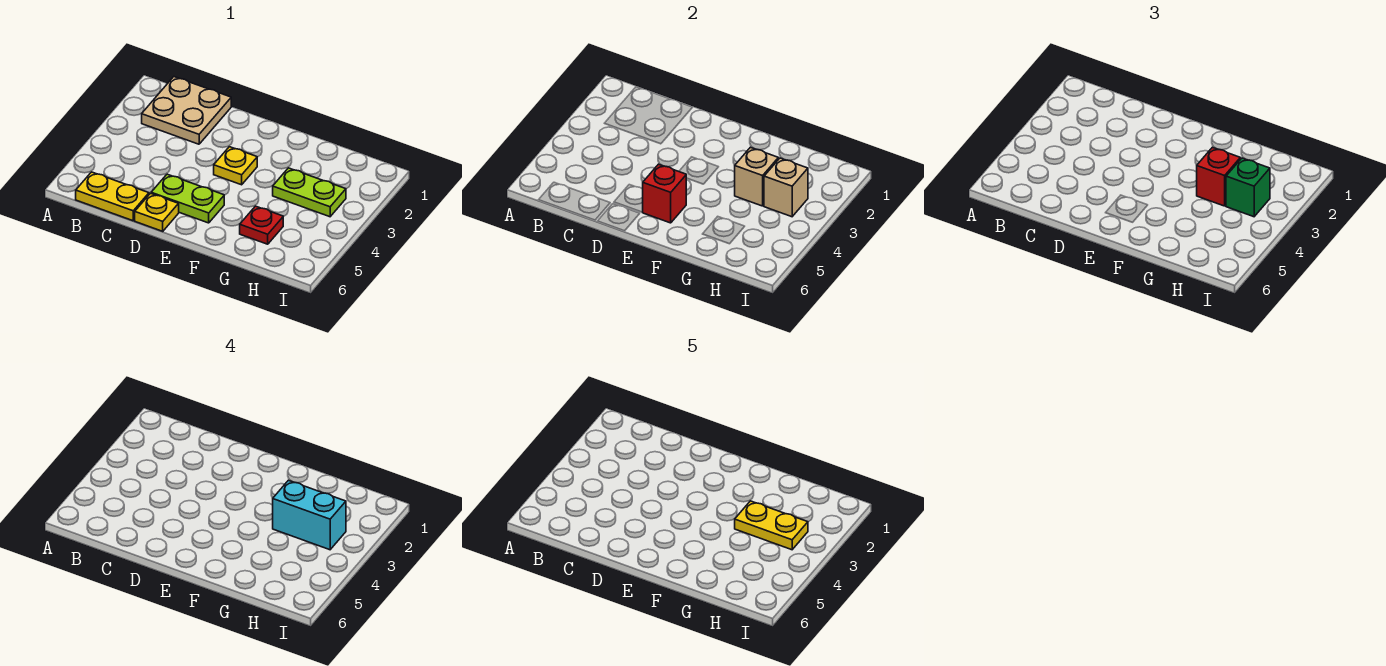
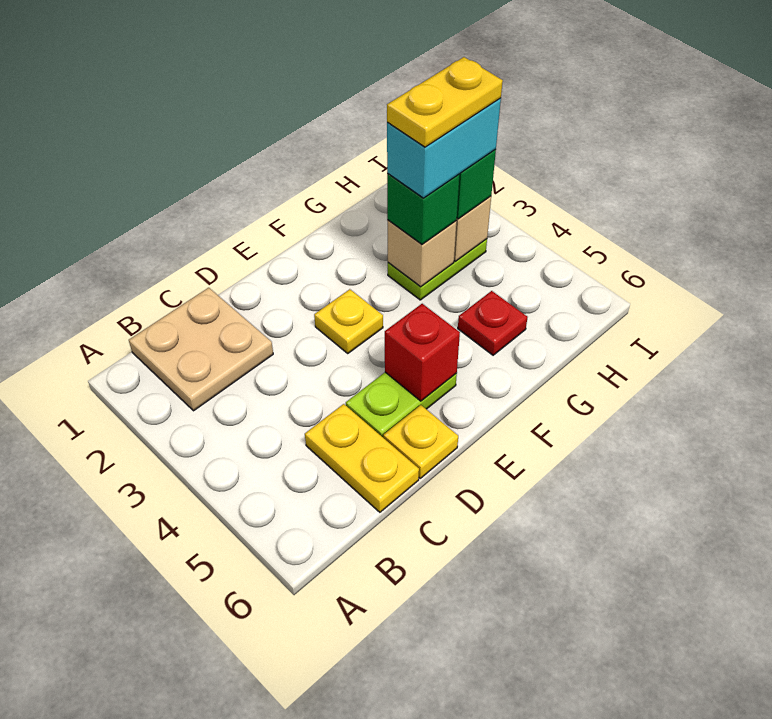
yellow 1x2 plate [76,172,149,221] -> yellow 1x2 plate turned to [305,404,419,512]
red 1x1 brick [1197,147,1240,206] -> green 1x1 brick [387,173,460,244]

